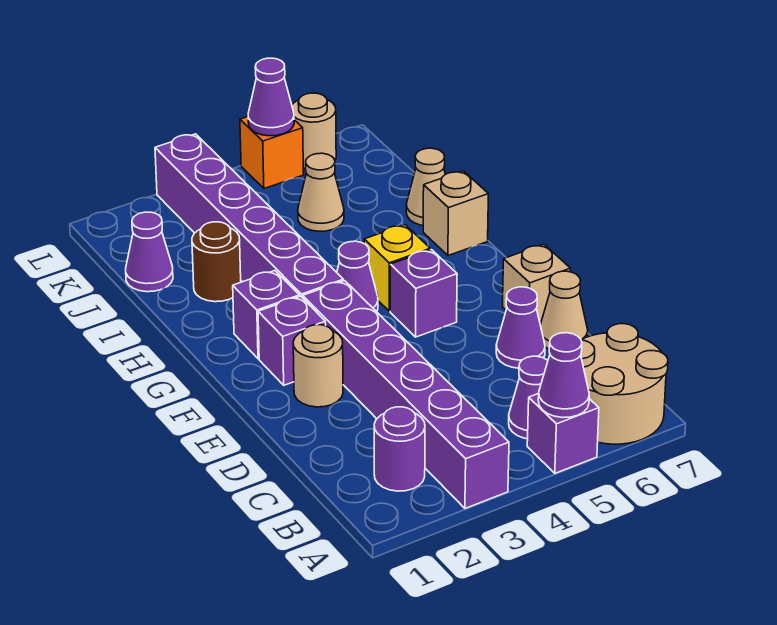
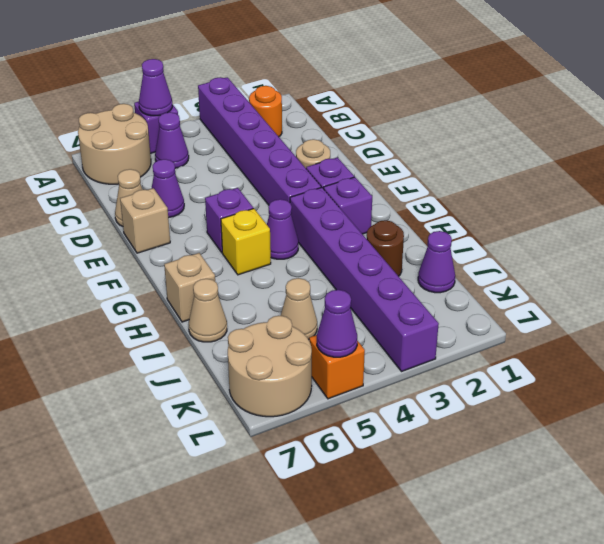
purple 1x1 round brick [374,407,425,491] -> orange 1x1 round brick [249,86,282,137]
tan 1x1 round brick [292,93,336,169] -> tan 2x2 round brick [228,315,312,417]

